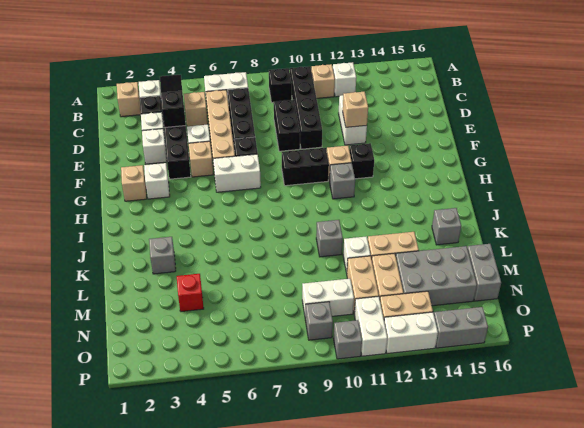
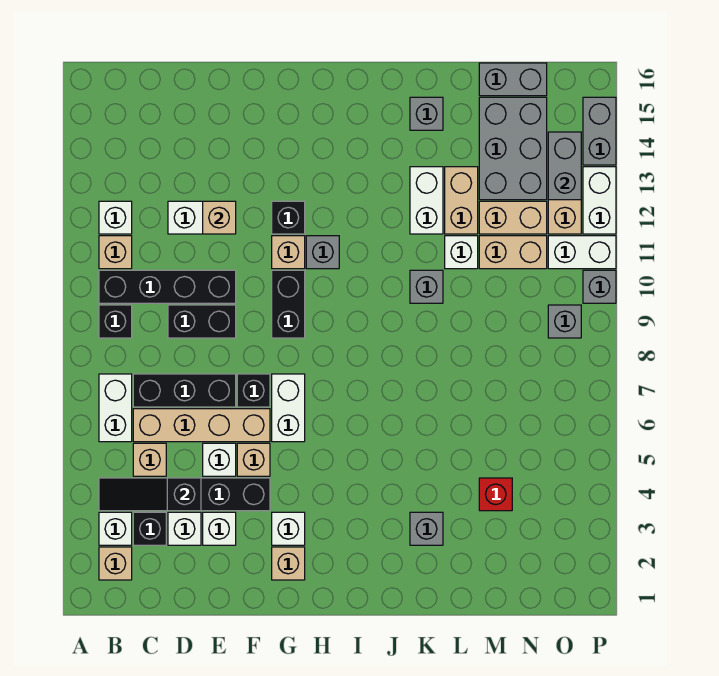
white 1x2 brick [302,279,354,317] -> white 1x2 brick moved to [410,167,443,234]
none -> grey 1x2 brick [548,132,581,200]

